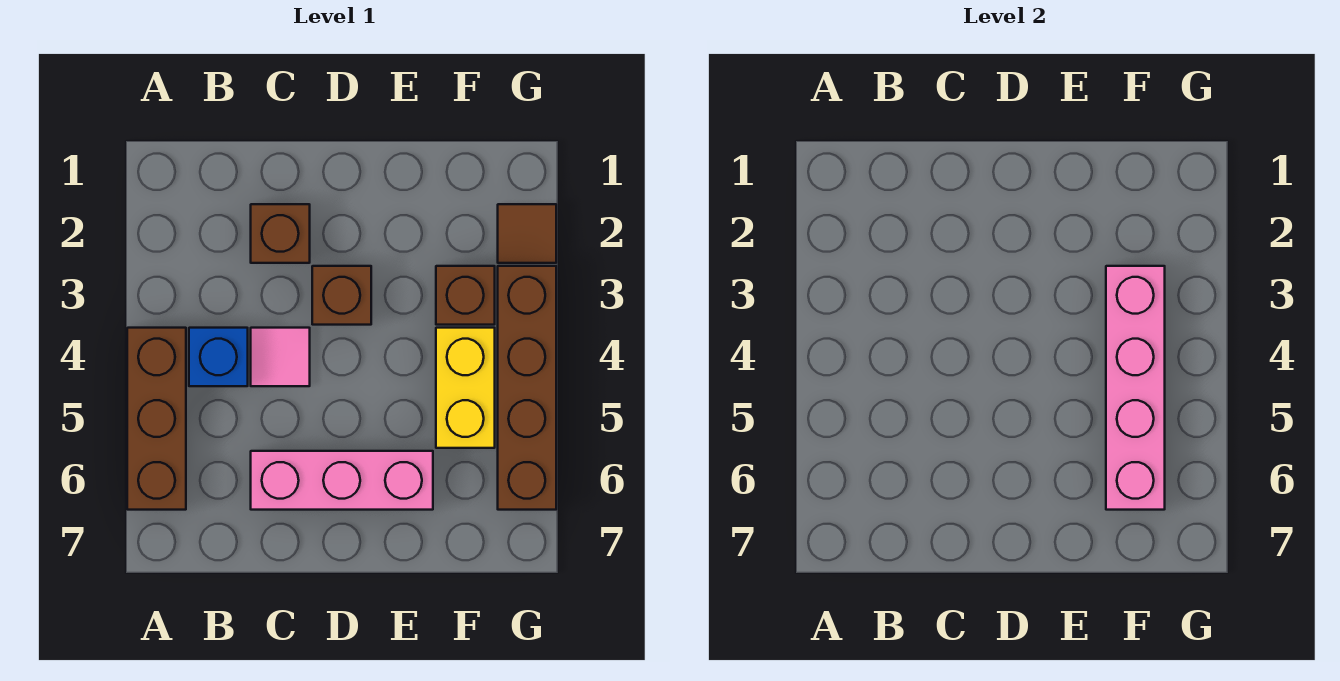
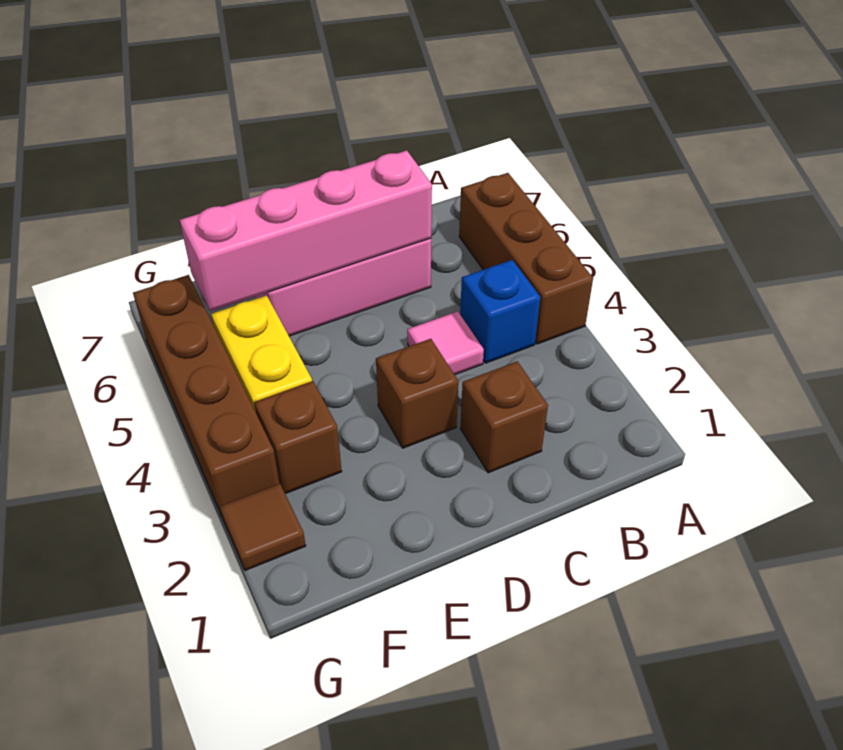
pink 1x4 brick [1106,266,1165,510] -> pink 1x4 brick turned to [180,150,432,311]

